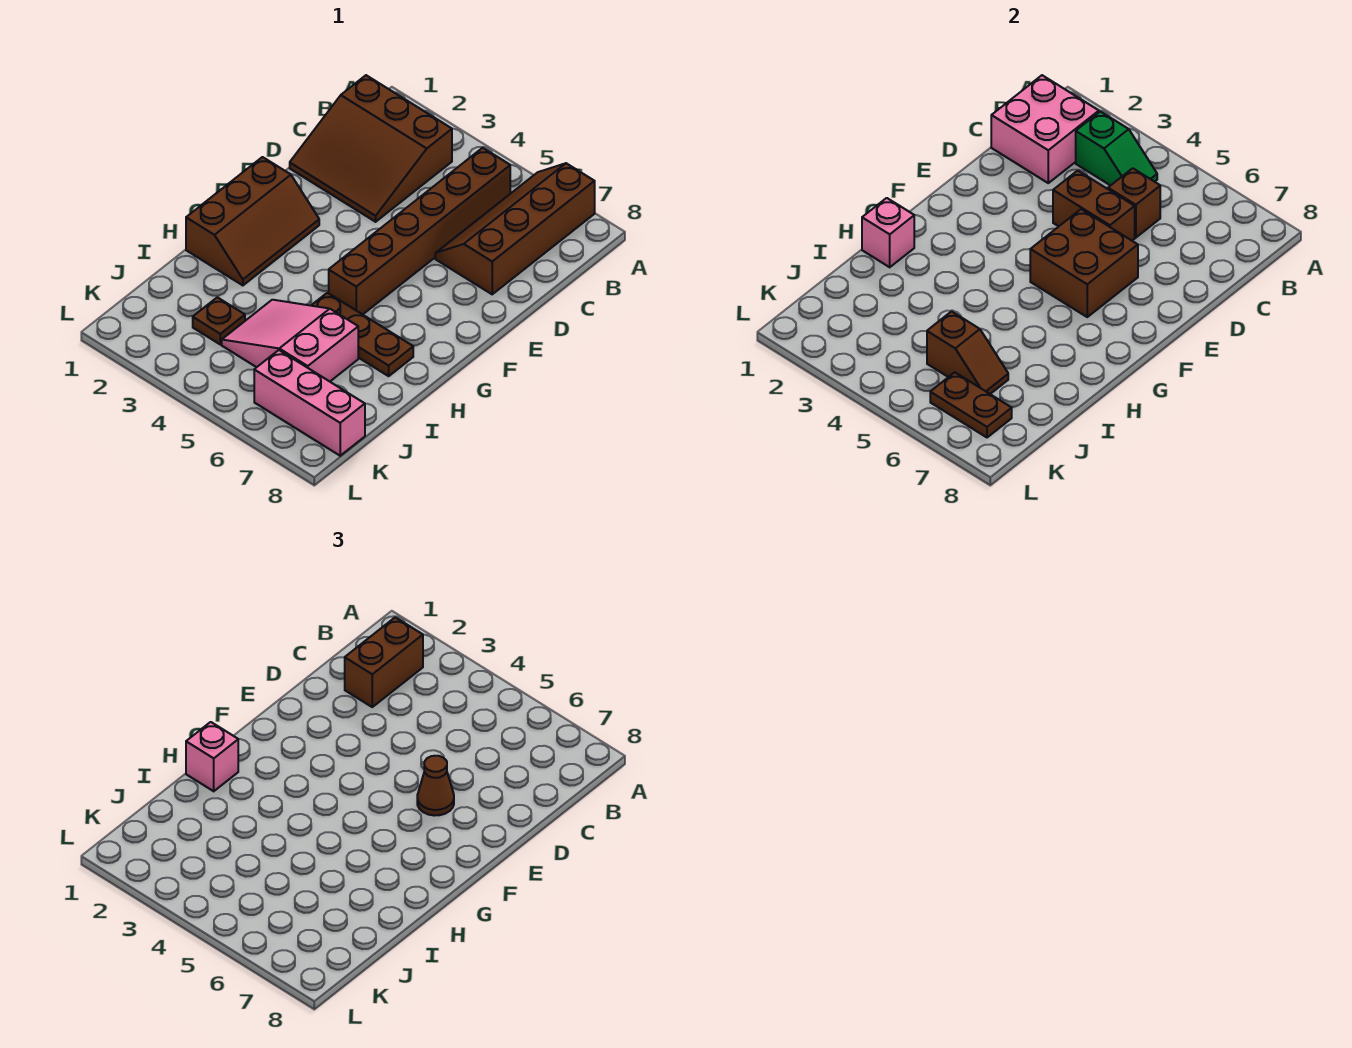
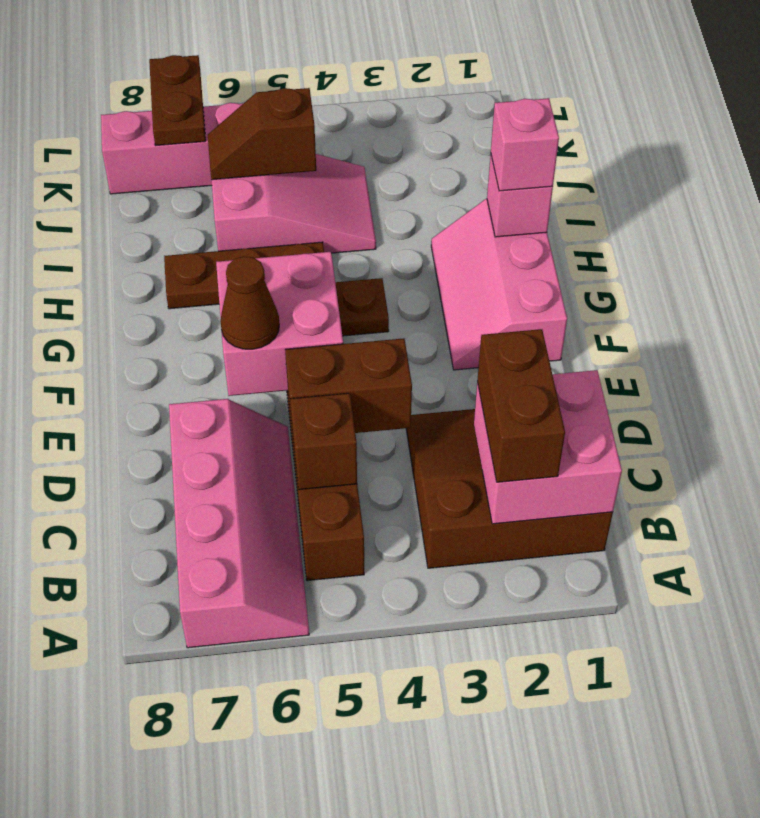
brown 2x4 slope [435,163,595,294] -> pink 2x4 slope [169,399,309,648]
green 1x2 slope [1076,111,1157,186] -> none
brown 2x2 brick [1030,209,1138,317] -> pink 2x2 brick [216,252,343,396]
brown 2x3 slope [186,157,319,285] -> pink 2x3 slope [431,199,567,370]
brown 1x1 plate [193,297,245,344] -> brown 1x1 plate moved to [335,278,389,336]
brown 1x2 plate [930,372,1012,437] -> brown 1x2 plate turned to [149,55,206,145]

